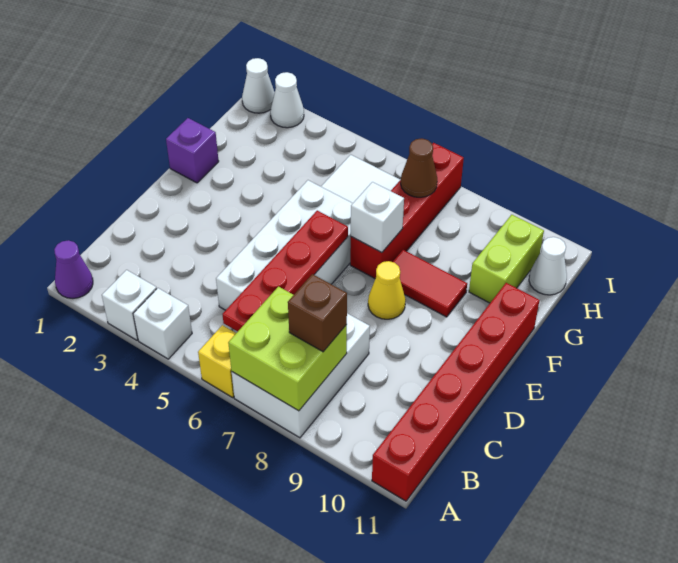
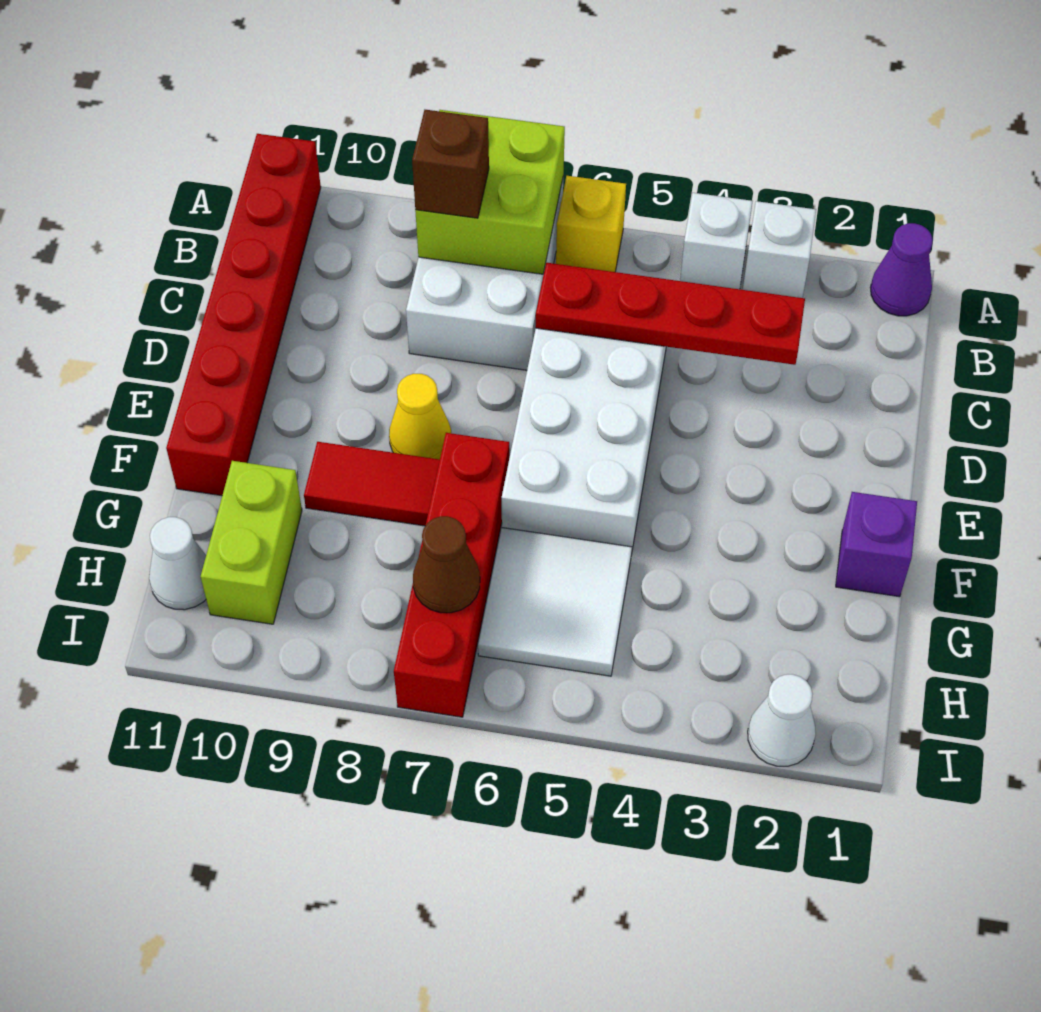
red 1x4 plate [223,211,348,331] -> red 1x4 plate turned to [536,263,805,365]
white 1x1 brick [351,182,404,253] -> none
white 1x1 cone [242,58,275,113] -> none

